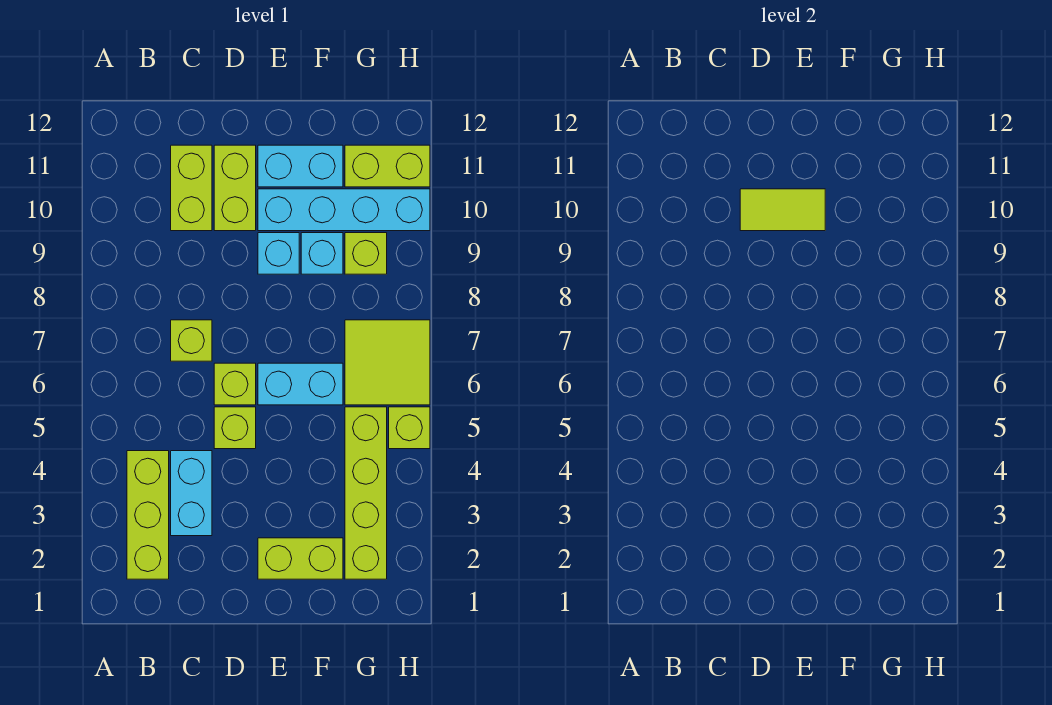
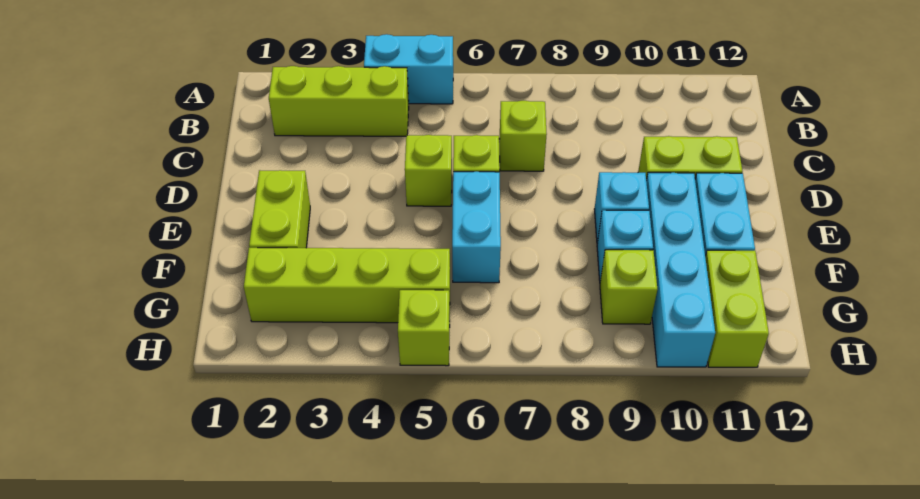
cyan 1x2 brick [171,451,212,536] -> cyan 1x2 brick moved to [364,34,453,104]
lime 1x2 brick [171,145,212,231] -> none
lime 1x2 tile [740,189,825,231] -> none
lime 2x2 tile [345,320,430,405] -> none

